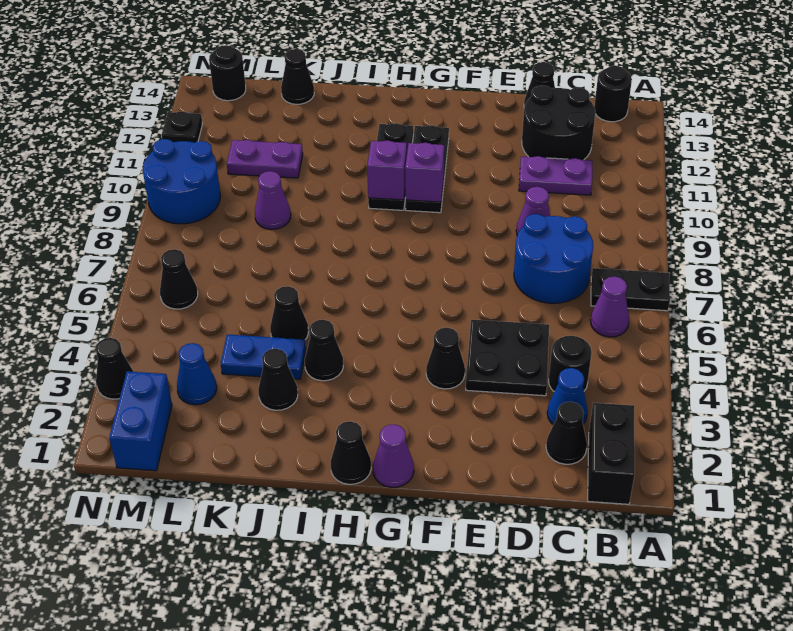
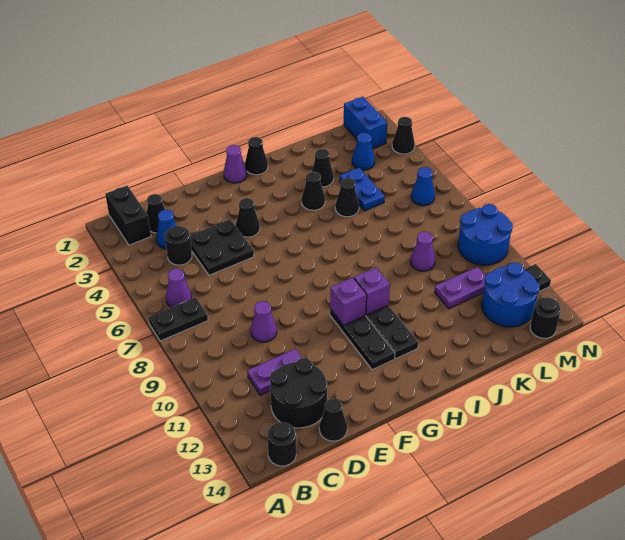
blue 2x2 round brick [514,214,593,303] -> blue 2x2 round brick moved to [482,262,540,327]
blue 1x2 plate [221,334,306,379] -> blue 1x2 plate turned to [339,168,385,211]
black 1x1 cone [281,49,314,104] -> none
black 1x1 cone [160,249,198,309] -> blue 1x1 cone [411,167,435,206]

